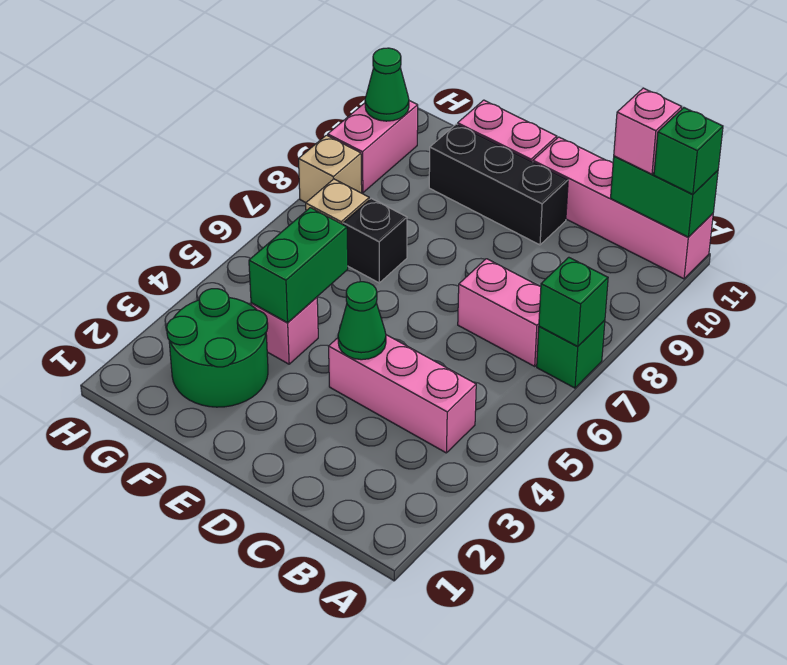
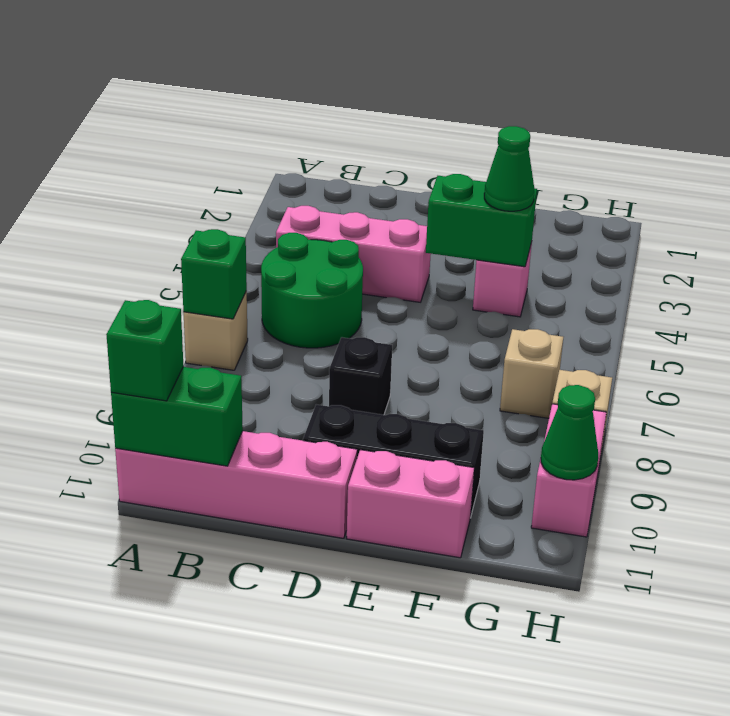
green 1x1 brick [537,320,605,388] -> tan 1x1 brick [183,291,248,370]
pink 1x2 brick [458,259,541,366] -> none
pink 1x1 brick [614,88,682,174] -> none
green 1x1 cone [338,282,386,360] -> green 1x1 cone moved to [484,126,534,211]
green 2x2 round brick [167,289,268,407] -> green 2x2 round brick moved to [261,233,363,348]
green 1x2 brick [249,208,348,323] -> green 1x2 brick turned to [426,174,537,267]
black 1x1 brick [343,198,407,283] -> black 1x1 brick moved to [329,337,392,415]

